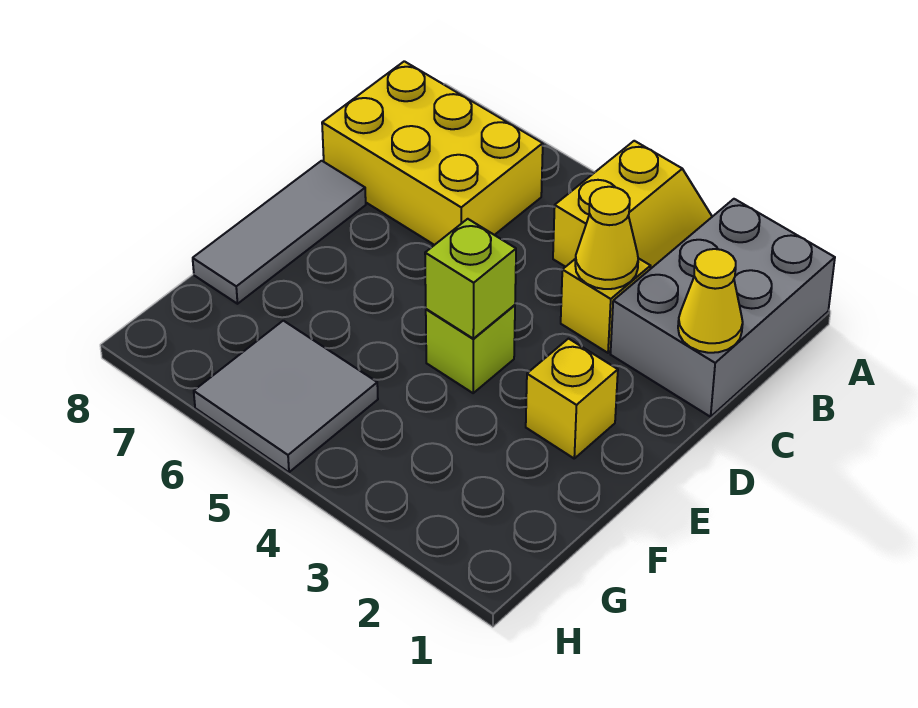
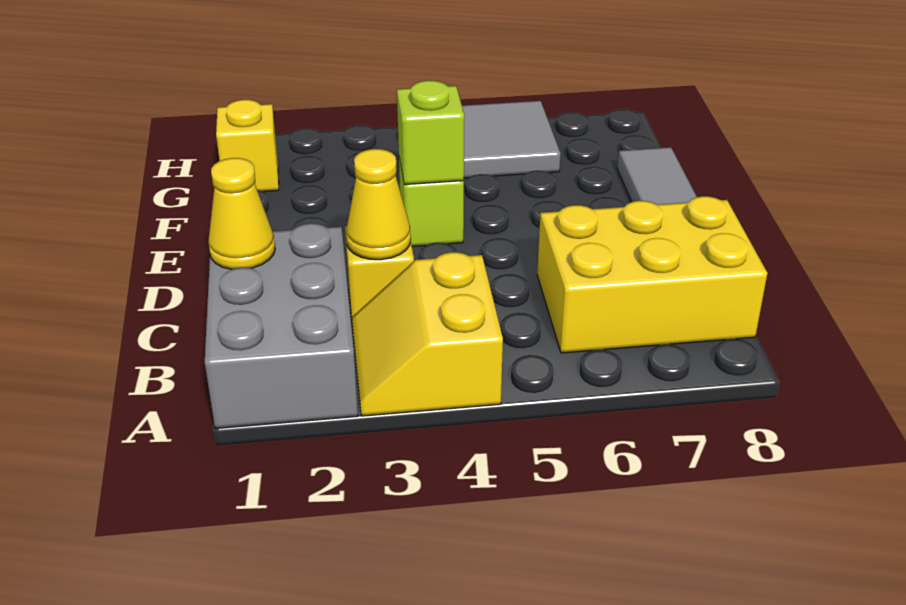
yellow 1x1 brick [526,339,618,458] -> yellow 1x1 brick moved to [216,100,279,191]

